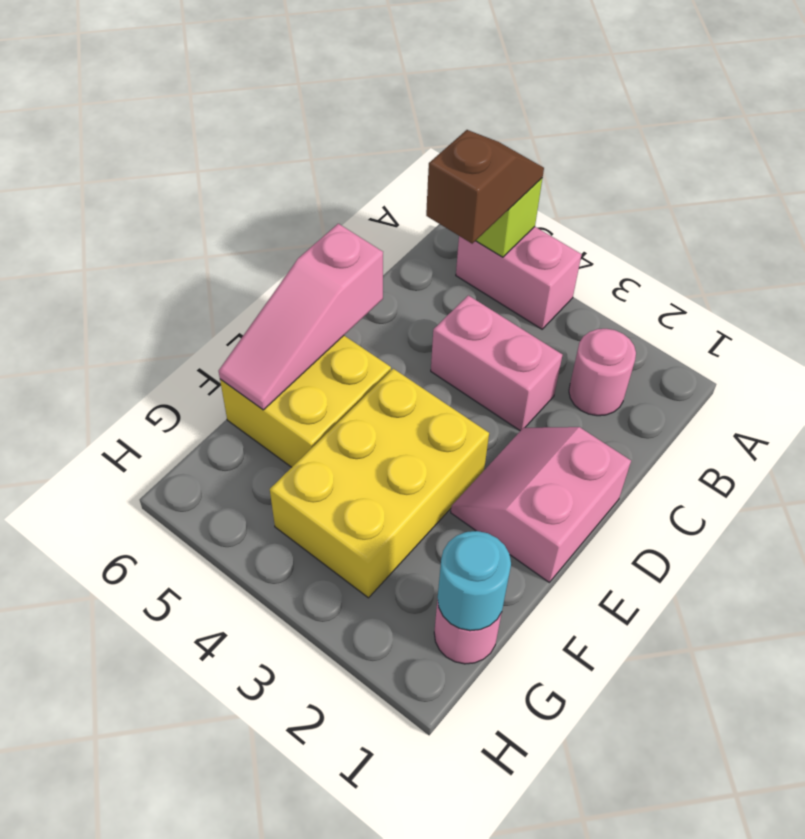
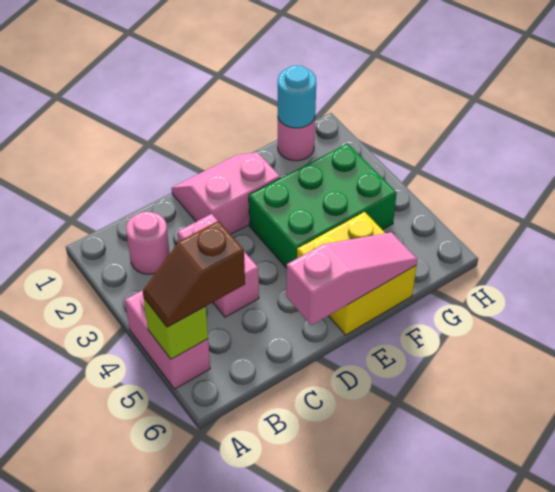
pink 2x2 slope [451,427,631,582] -> pink 2x2 slope turned to [172,152,280,234]
yellow 2x3 brick [270,369,489,598] -> green 2x3 brick [249,143,397,268]

